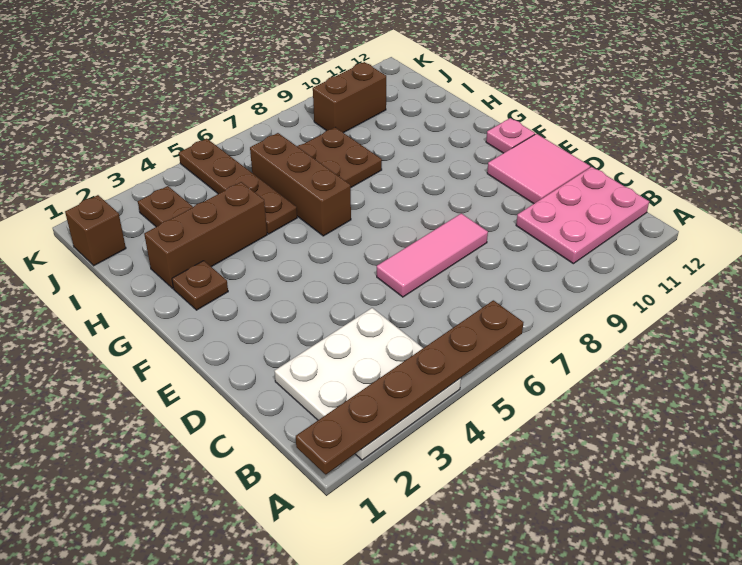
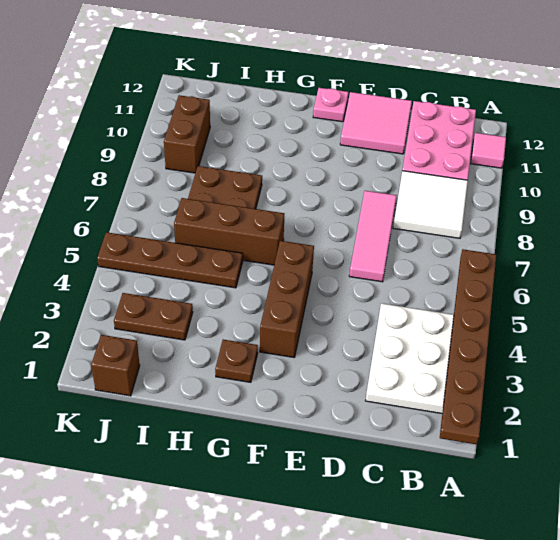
none -> pink 1x1 tile [471,133,506,168]
none -> white 2x2 tile [393,171,468,238]
brown 1x3 brick [144,182,267,288] -> brown 1x3 brick moved to [260,241,314,357]

